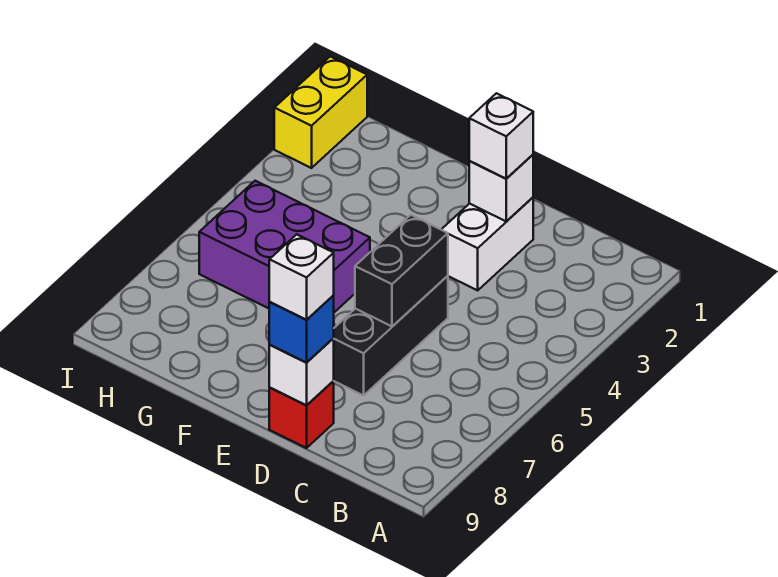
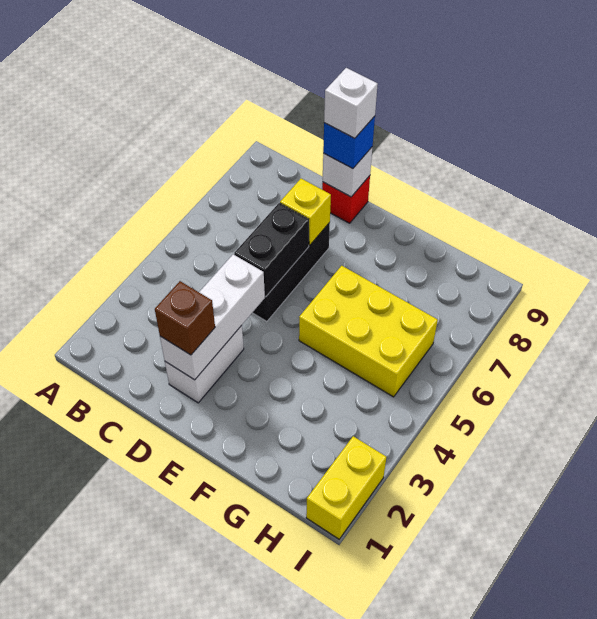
white 1x1 brick [469,155,533,221] -> white 1x3 brick [160,254,265,380]
white 1x1 brick [469,93,533,179] -> brown 1x1 brick [155,281,215,355]
none -> yellow 1x1 brick [280,179,331,245]
purple 2x3 brick [199,181,370,312] -> yellow 2x3 brick [299,266,438,397]

